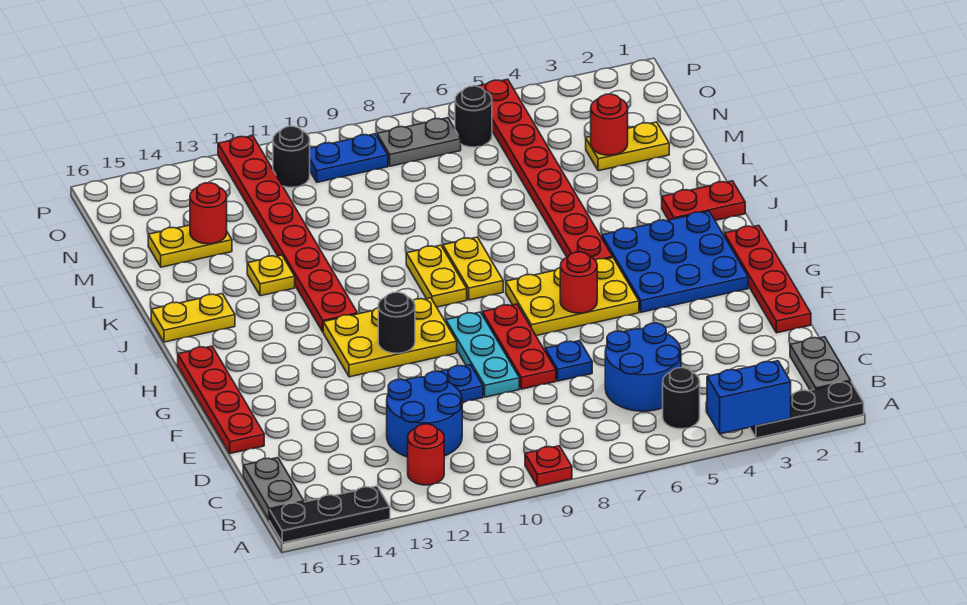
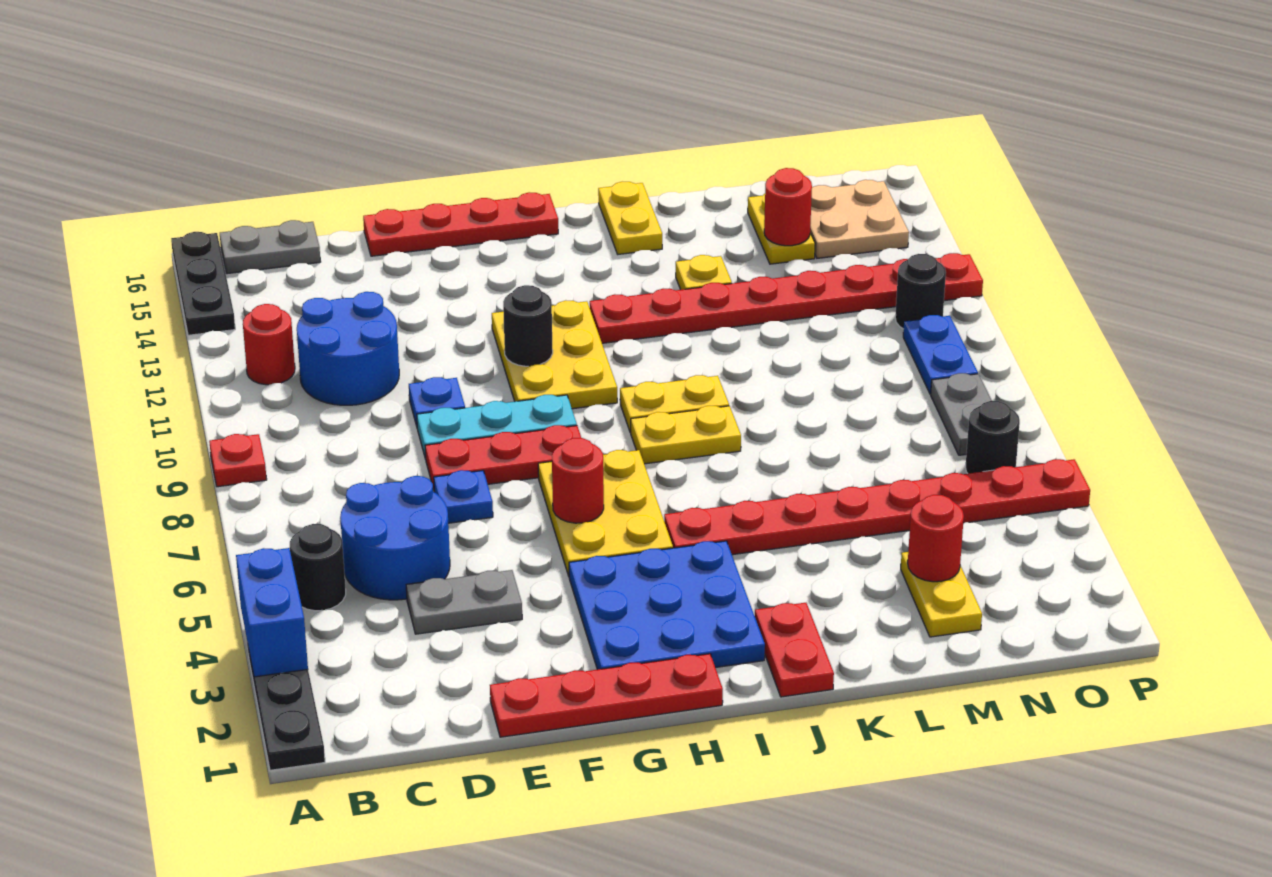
grey 1x2 plate [790,337,851,390] -> grey 1x2 plate moved to [406,570,522,634]
none -> tan 2x2 plate [810,180,909,258]

